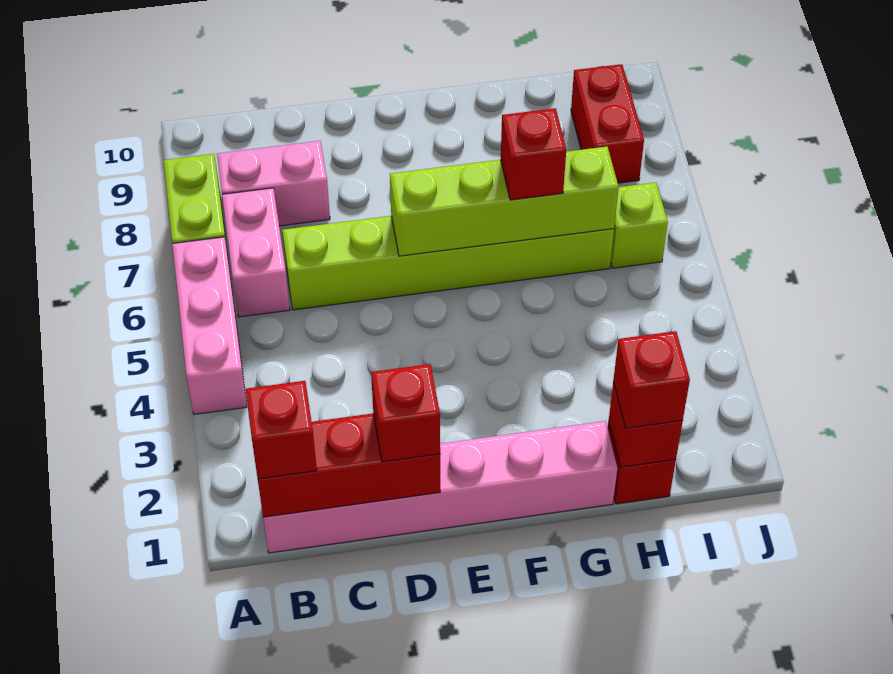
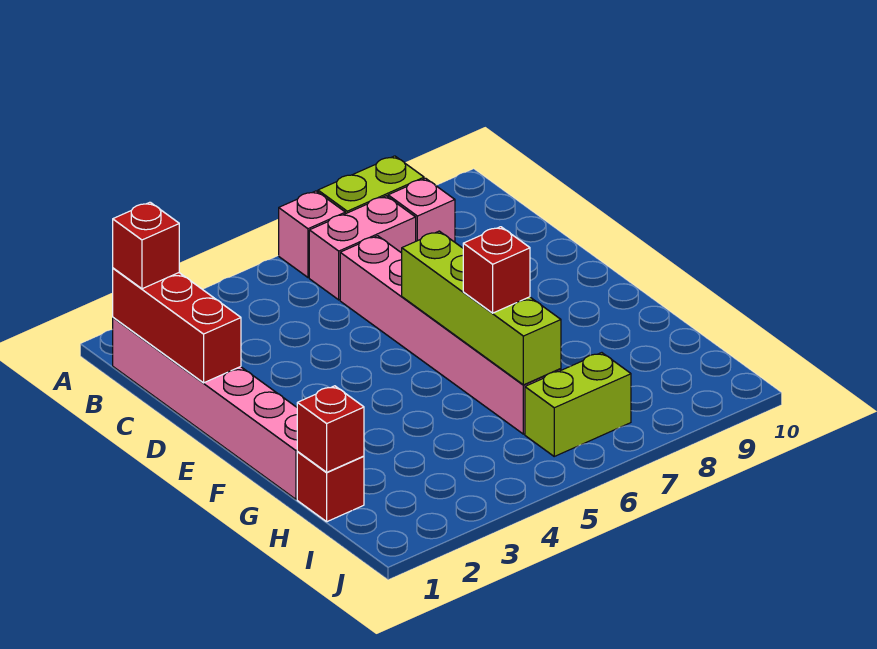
pink 1x3 brick [172,237,247,414] -> pink 1x1 brick [279,191,345,277]
pink 1x2 brick [217,141,330,226] -> pink 1x1 brick [388,178,455,242]
lime 1x6 brick [282,216,614,310] -> pink 1x6 brick [340,236,561,434]
red 1x1 brick [371,364,440,462] -> none
red 1x1 brick [613,331,690,428] -> none
lime 1x1 brick [611,182,668,268] -> lime 1x2 brick [525,353,631,456]
red 1x2 brick [571,64,644,183] -> none

